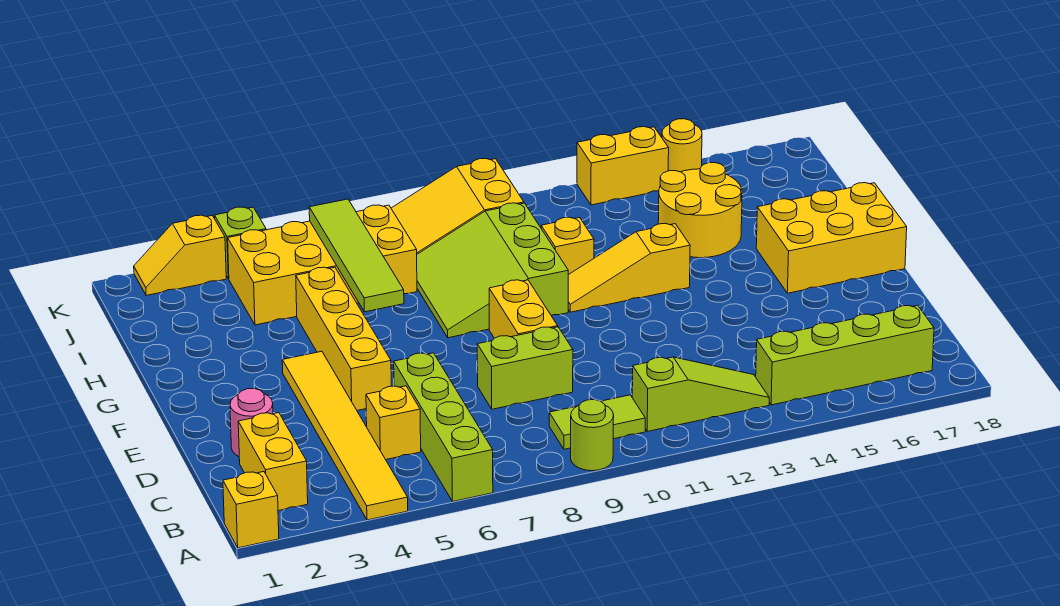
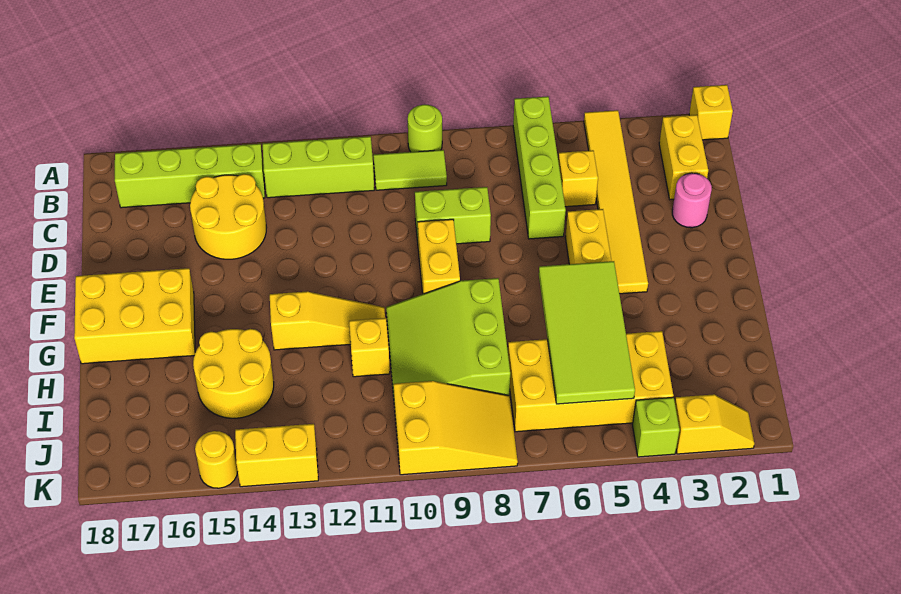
lime 1x3 slope [632,357,769,431] -> lime 1x3 brick [263,136,374,198]
none -> yellow 2x2 round brick [190,174,266,259]
lime 1x4 tile [309,199,404,312] -> lime 2x4 tile [539,261,635,404]
lime 3x3 slope [417,203,568,338] -> lime 3x3 slope turned to [386,278,510,396]

